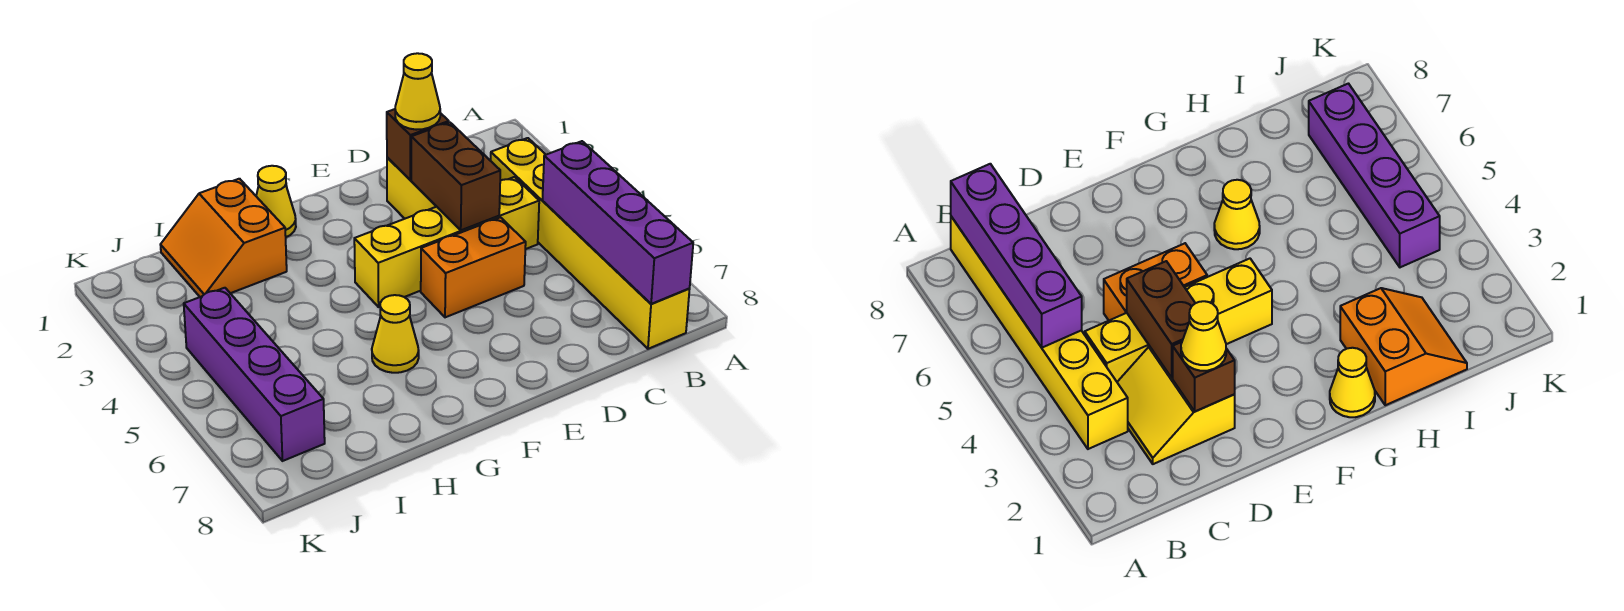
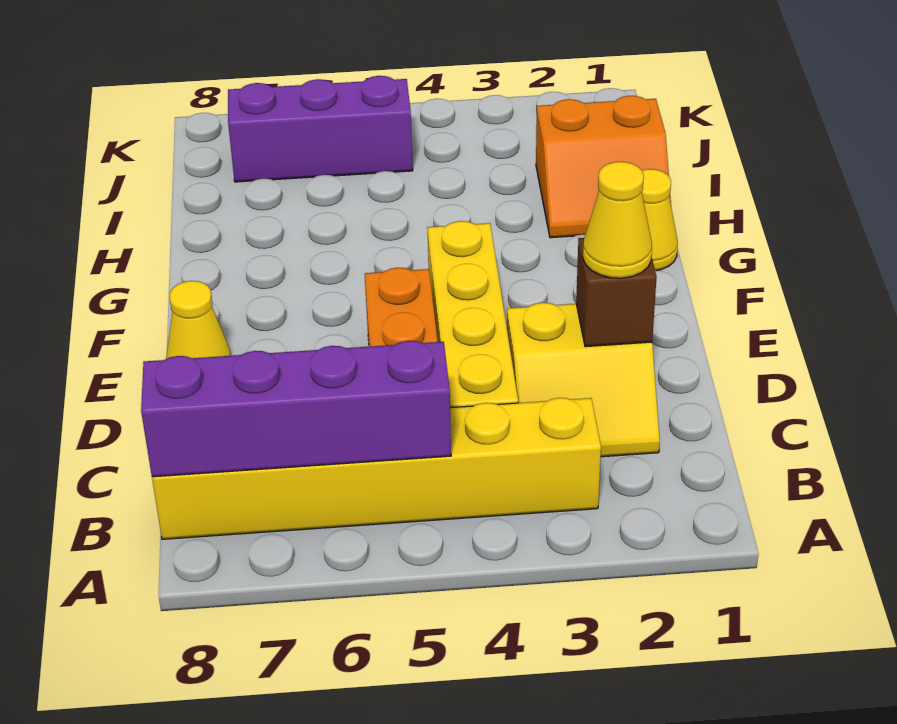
brown 1x2 brick [411,122,500,230] -> none
yellow 1x1 cone [372,295,419,373] -> yellow 1x1 cone moved to [166,281,231,359]
orange 2x2 slope [161,179,287,297] -> orange 2x2 slope turned to [536,96,671,238]
purple 1x4 brick [184,288,325,461] -> purple 1x3 brick [228,76,413,182]

